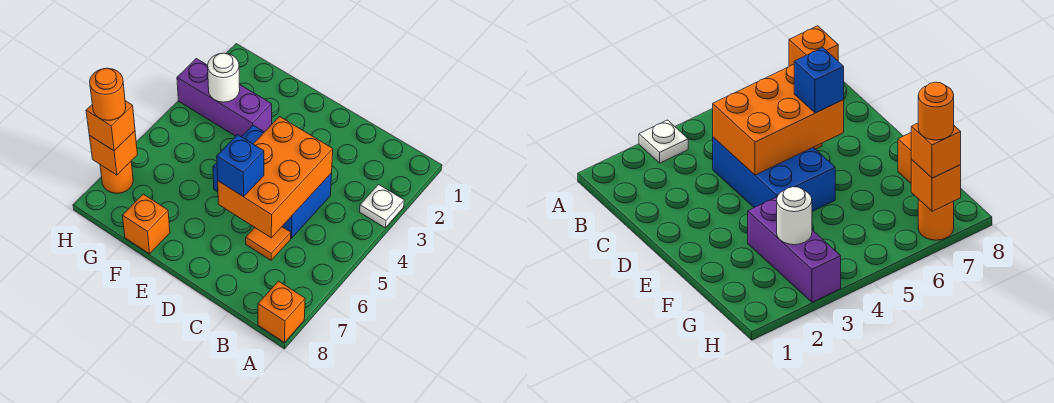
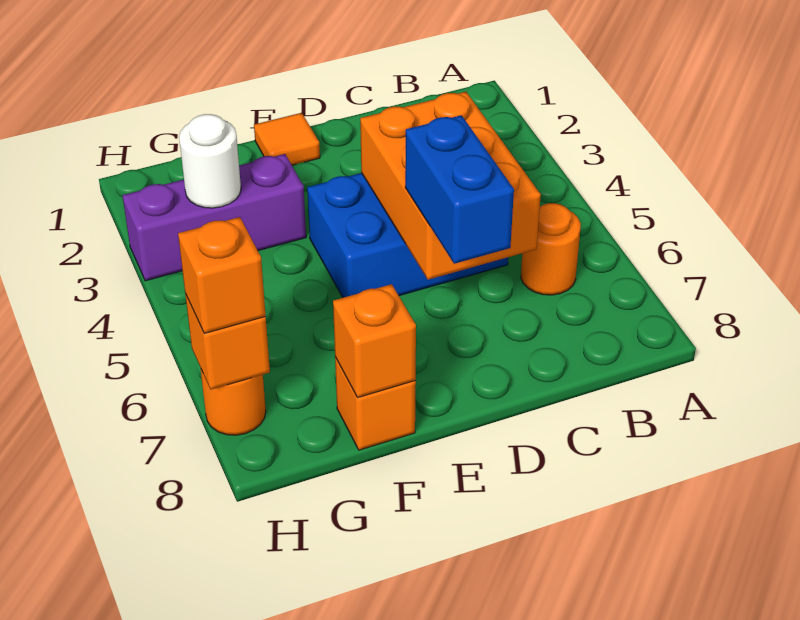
white 1x1 plate [360,185,404,228] -> none
orange 1x1 brick [258,281,305,343] -> orange 1x1 brick moved to [333,284,416,398]
orange 1x1 tile [246,227,291,260] -> orange 1x1 tile moved to [254,113,320,165]
blue 1x1 brick [217,135,264,197] -> blue 1x2 brick [405,115,514,264]
orange 1x1 round brick [90,68,126,120] -> orange 1x1 round brick moved to [521,203,581,295]

